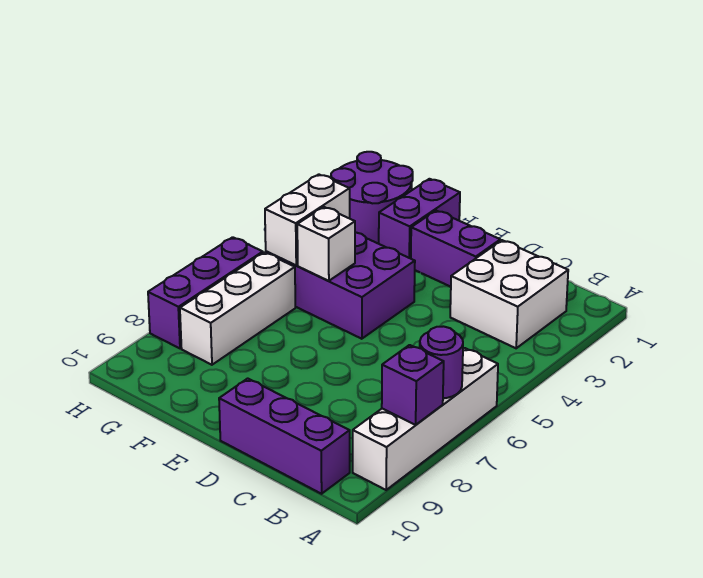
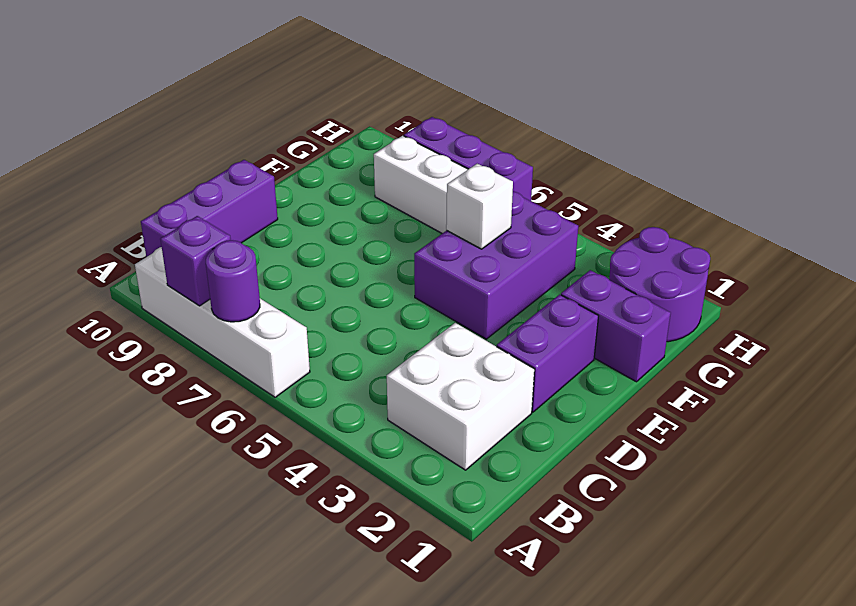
white 1x2 brick [265,174,350,265] -> none

